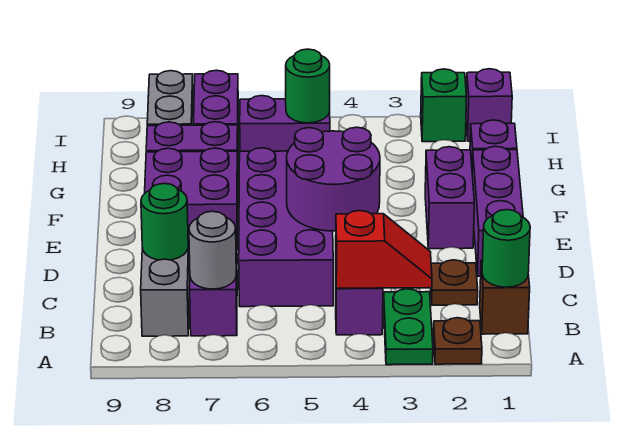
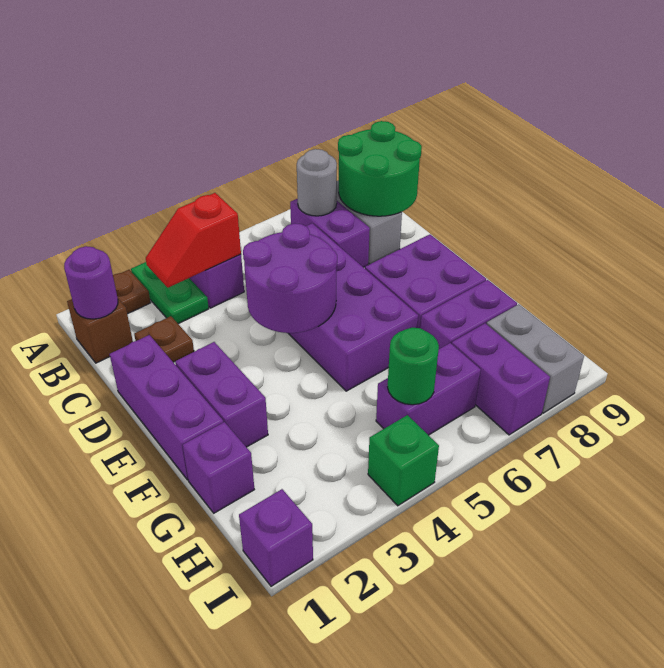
green 1x1 round brick [482,210,530,287] -> purple 1x1 round brick [64,246,118,319]
green 1x1 round brick [141,183,188,260] -> green 2x2 round brick [338,121,422,216]
green 1x1 brick [421,69,467,142] -> green 1x1 brick moved to [368,415,439,506]

